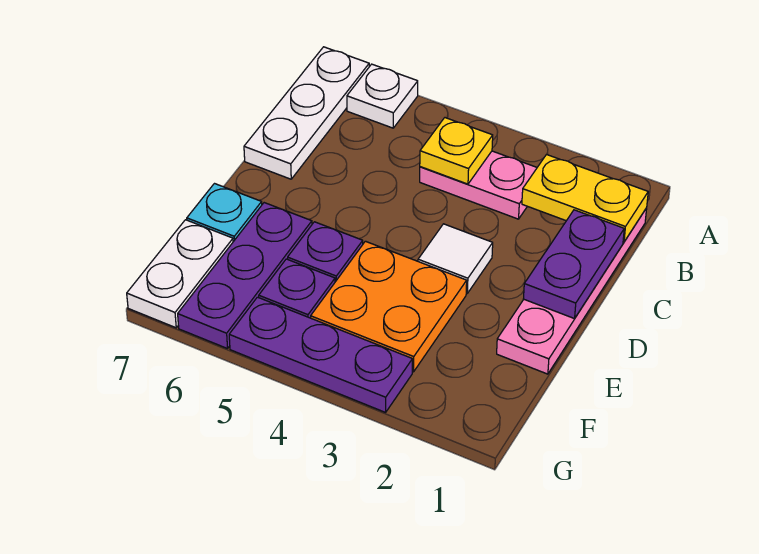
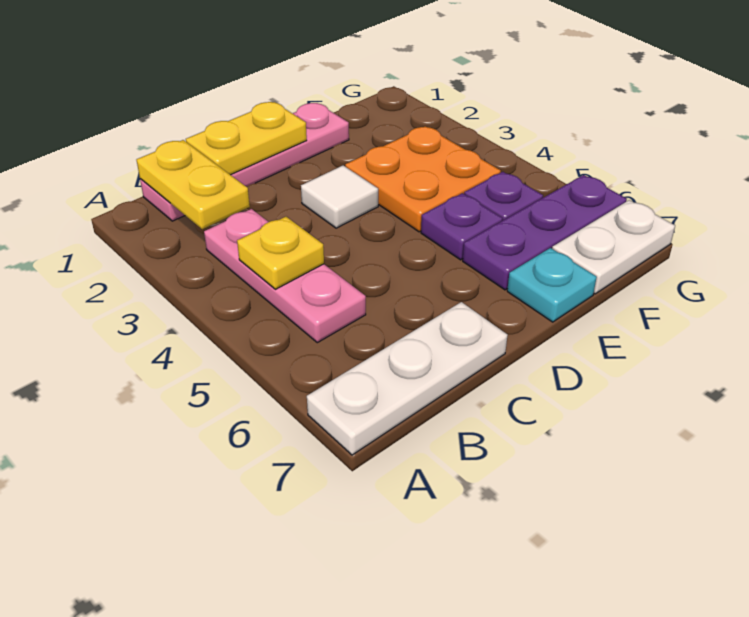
white 1x1 plate [347,64,418,128] -> none
pink 1x2 plate [420,151,537,219] -> pink 1x3 plate [204,209,366,343]
purple 1x2 plate [524,210,624,319] -> yellow 1x2 plate [186,102,307,175]
purple 1x3 plate [229,297,412,412] -> none

